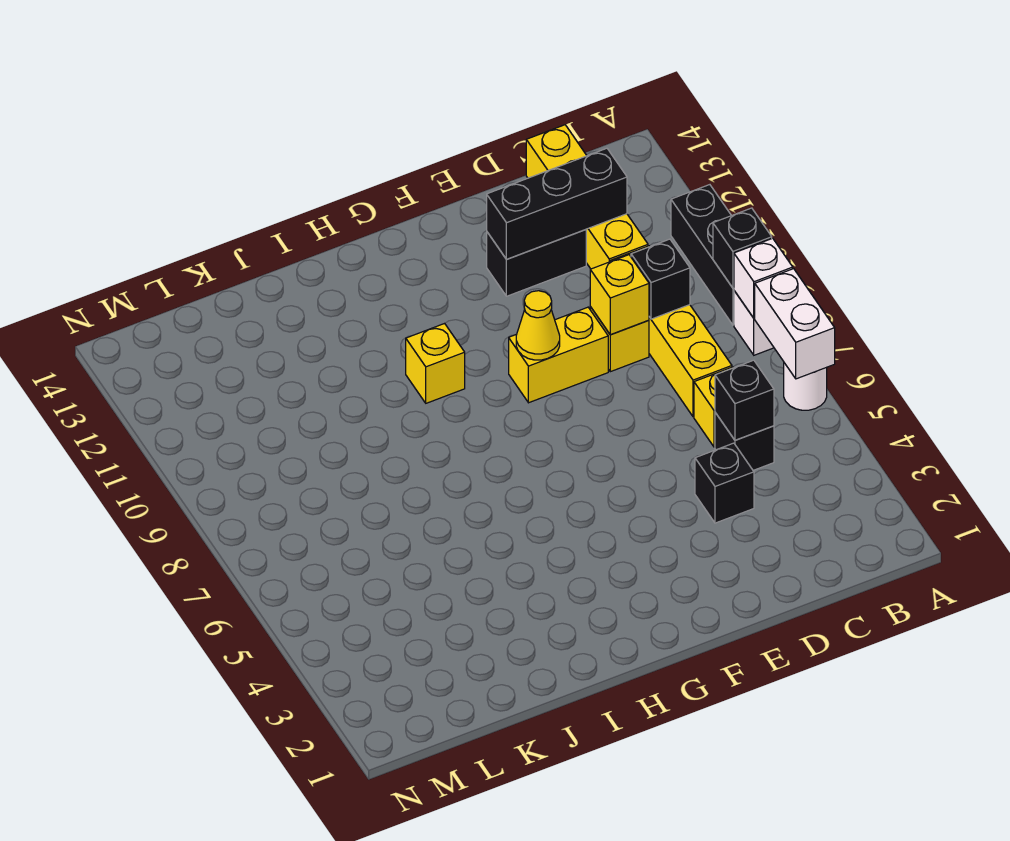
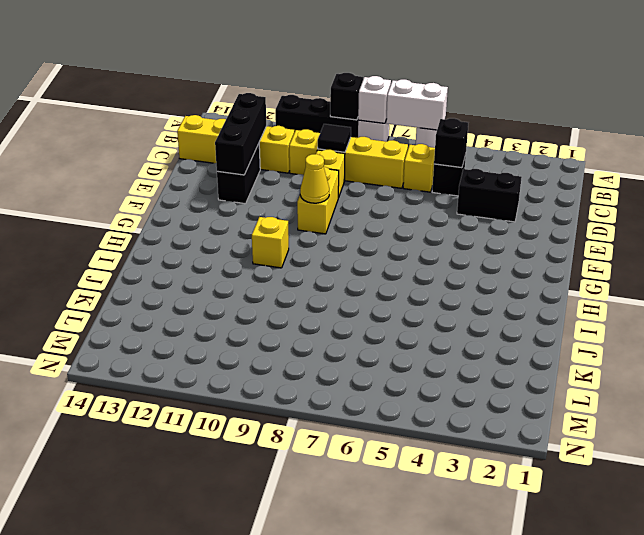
black 1x1 brick [631,239,690,319] -> black 1x1 tile [318,124,351,152]
black 1x1 brick [695,443,754,523] -> black 1x2 brick [457,169,522,222]
yellow 1x1 brick [590,255,649,335] -> none

